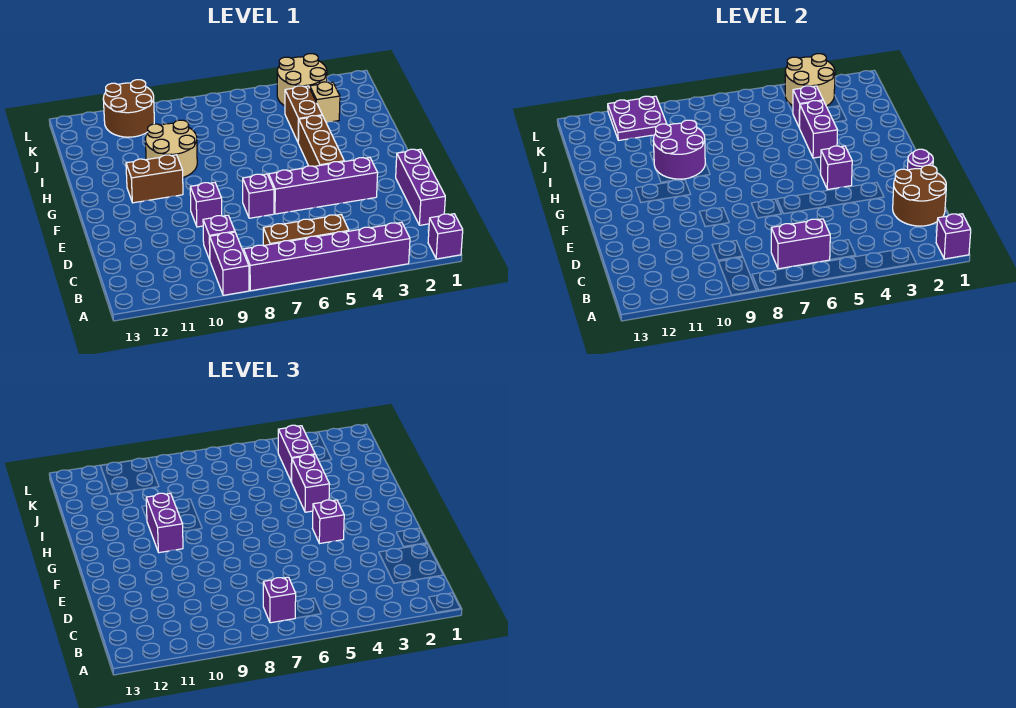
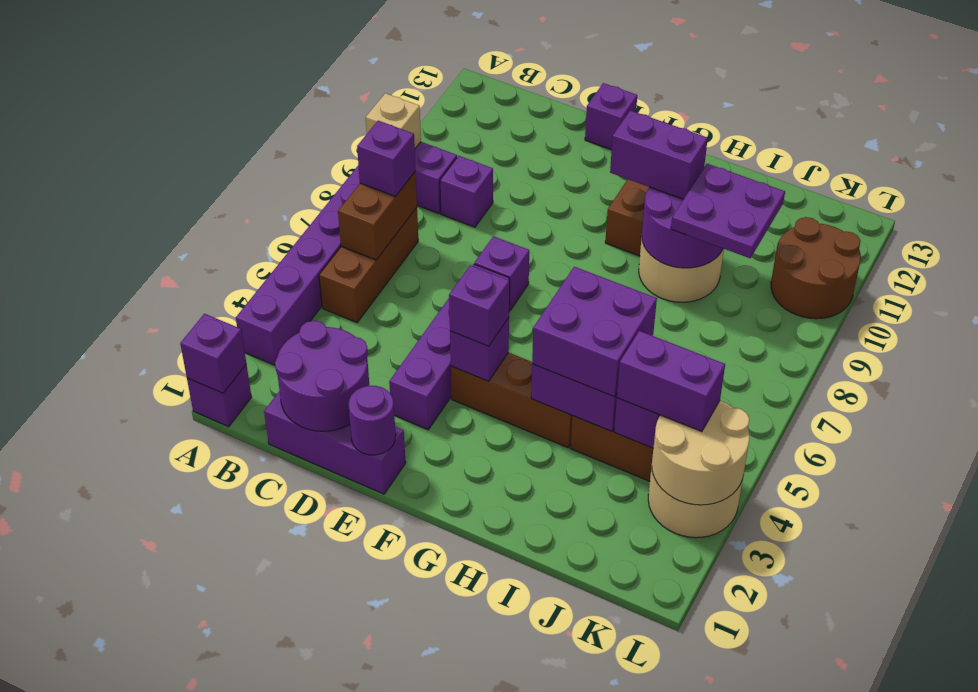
purple 1x2 brick [771,219,830,269] -> brown 1x2 brick [338,171,417,260]
brown 2x2 round brick [893,165,946,226] -> purple 2x2 round brick [275,321,369,431]
purple 1x1 brick [190,183,222,227] -> purple 1x1 brick moved to [585,83,637,150]
purple 1x2 brick [292,455,330,512] -> purple 2x2 brick [532,267,657,397]
tan 1x1 brick [310,82,340,123] -> tan 1x1 brick moved to [366,93,421,148]
purple 2x2 plate [608,96,667,140] -> purple 2x2 plate moved to [671,164,785,258]

